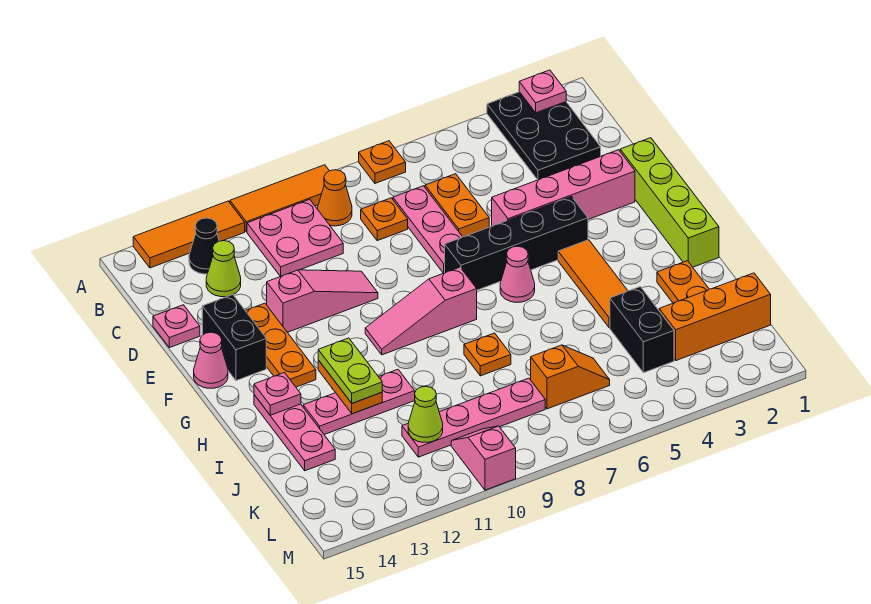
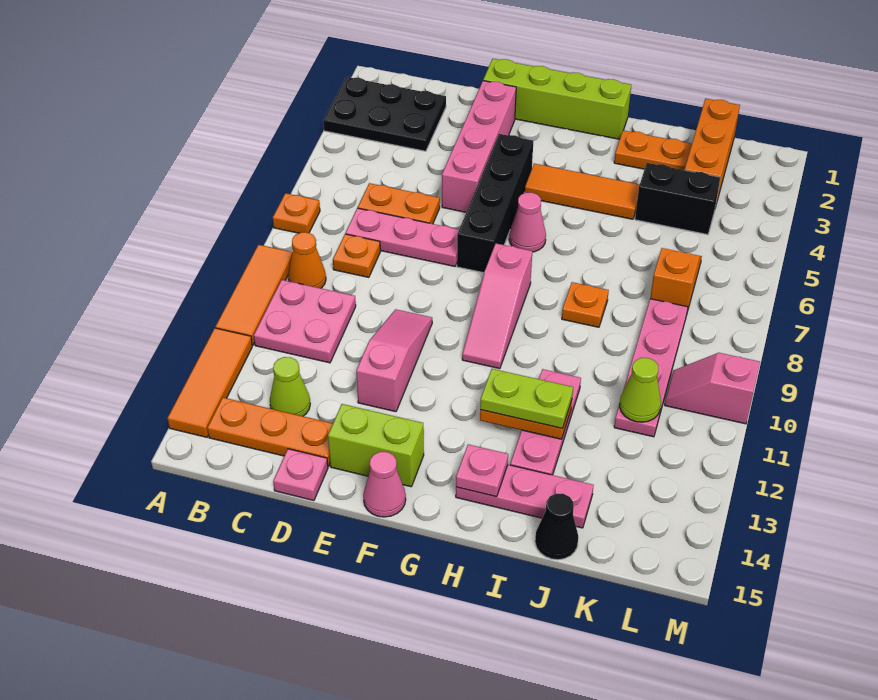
pink 1x1 plate [519,70,566,113] -> none
black 1x1 cone [189,218,219,274] -> black 1x1 cone moved to [535,494,578,560]
orange 1x3 plate [246,303,316,387] -> orange 1x3 plate moved to [207,398,333,467]
black 1x2 brick [202,295,266,381] -> lime 1x2 brick [328,404,424,487]

